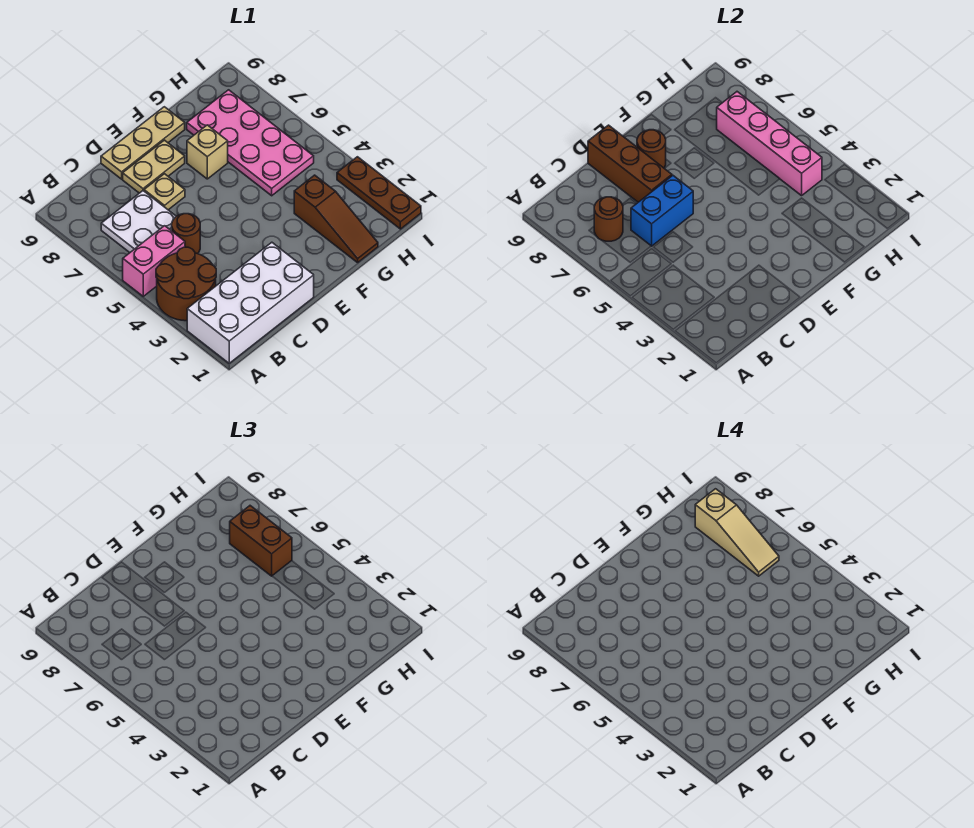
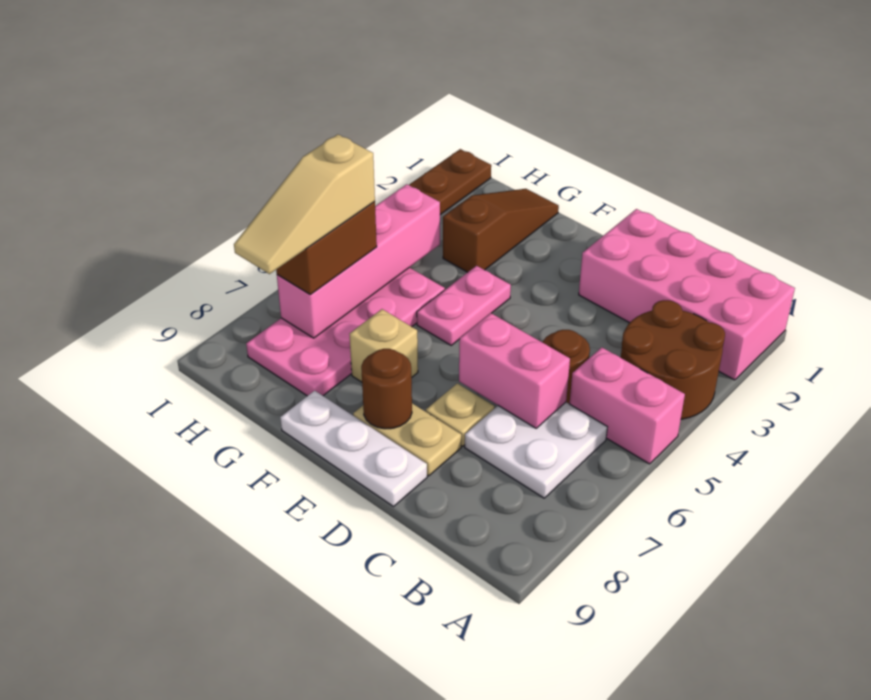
white 2x4 brick [187,242,314,363] -> pink 2x4 brick [579,209,795,380]
brown 1x1 round brick [594,197,623,241] -> none
blue 1x2 brick [631,176,693,246] -> pink 1x2 brick [459,313,570,428]
brown 1x3 brick [588,125,672,202] -> none
tan 1x3 plate [101,107,185,179] -> white 1x3 plate [280,391,427,507]
none -> pink 1x2 plate [417,266,511,345]
tan 1x3 slope [695,489,779,576] -> tan 1x3 slope turned to [234,134,375,274]

